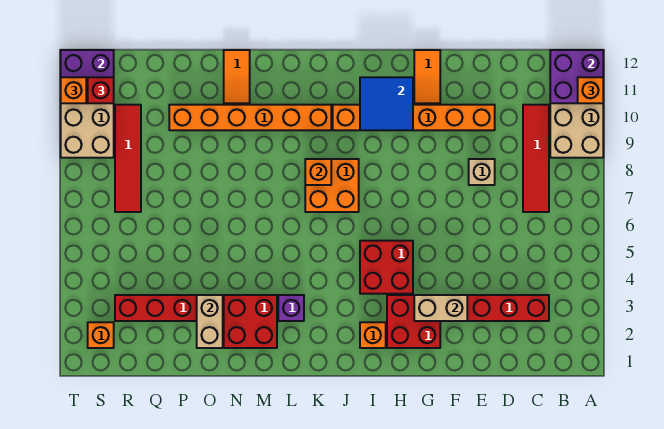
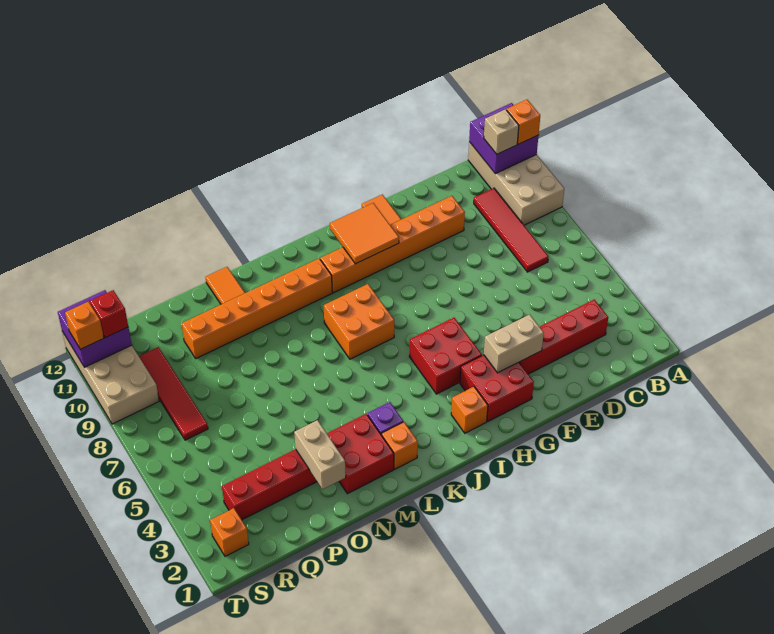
tan 1x1 brick [469,159,495,185] -> tan 1x1 brick moved to [484,109,519,154]
blue 2x2 tile [360,77,413,130] -> orange 2x2 tile [330,203,399,264]
orange 1x1 brick [305,159,331,185] -> orange 1x1 brick moved to [382,422,418,469]

